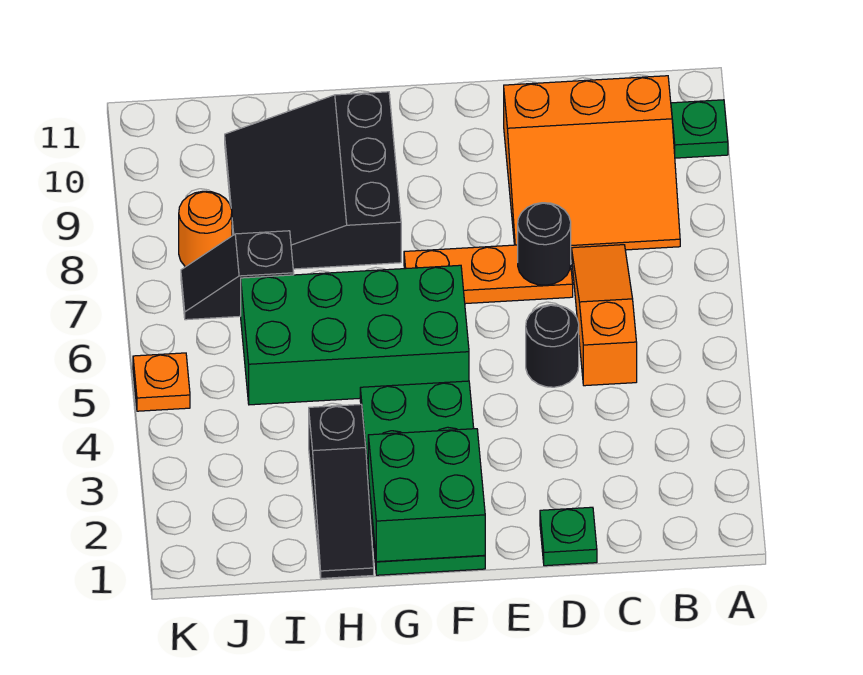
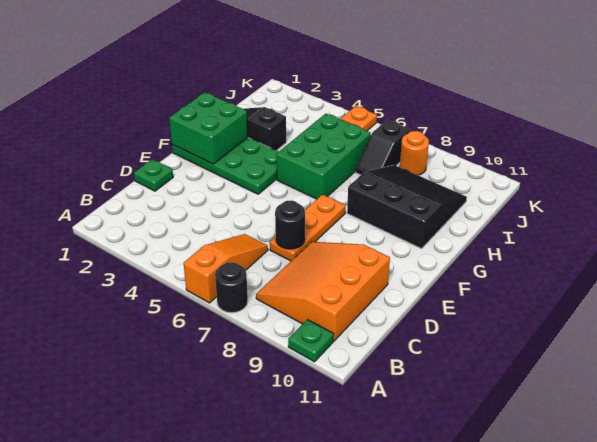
orange 1x3 slope [571,245,637,386] -> orange 1x3 slope turned to [183,234,268,303]
black 1x1 round brick [526,305,579,387] -> black 1x1 round brick moved to [215,262,248,313]
green 2x4 brick [241,265,469,405] -> green 2x3 brick [276,114,371,199]
black 1x2 slope [181,231,294,320] -> black 1x2 slope turned to [356,120,410,175]

